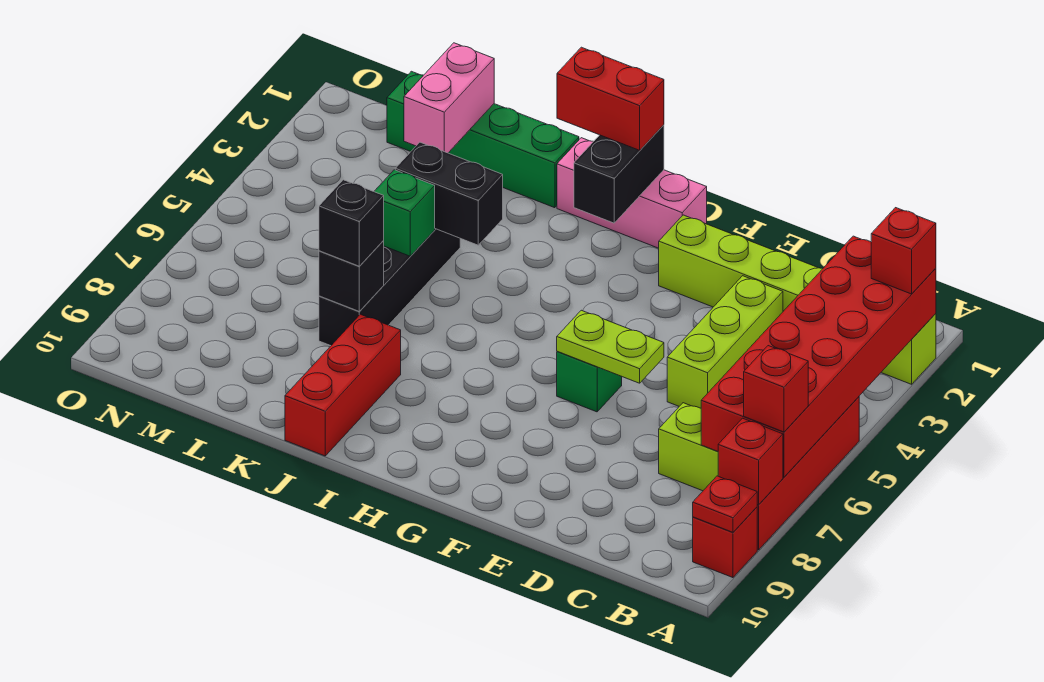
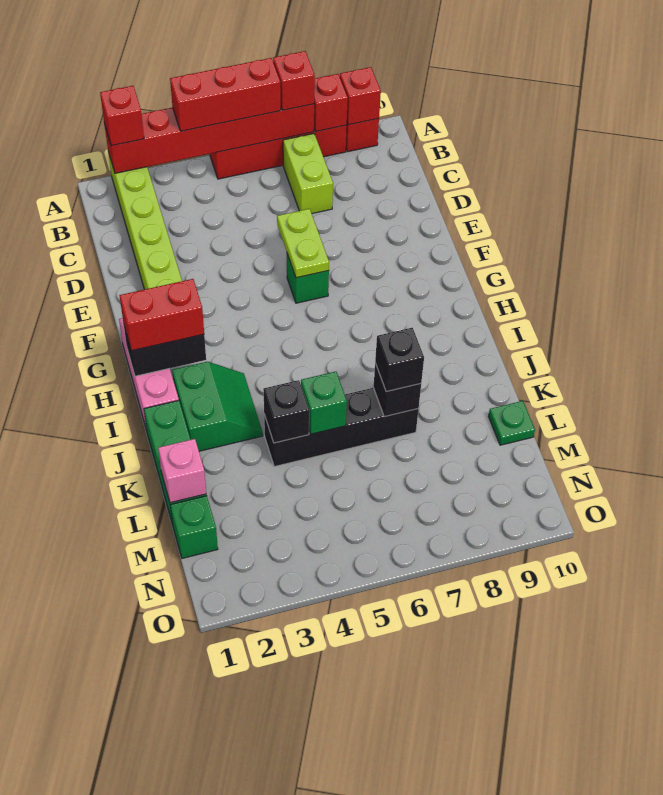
red 2x6 brick [701,236,936,477] -> red 1x6 brick [104,104,314,173]
red 1x1 plate [693,476,757,532] -> red 1x1 brick [340,67,381,125]
lime 1x3 brick [667,276,783,408] -> none
red 1x2 brick [557,47,664,150] -> red 1x2 brick turned to [119,279,204,351]
none -> green 2x2 slope [172,362,263,451]
black 1x2 brick [395,142,503,245] -> black 1x1 brick [263,380,309,443]
red 1x3 brick [285,314,401,456] -> red 1x3 brick moved to [170,58,281,131]
pink 1x2 brick [404,43,494,153] -> pink 1x1 brick [158,439,206,503]
none -> green 1x1 plate [488,401,535,445]

